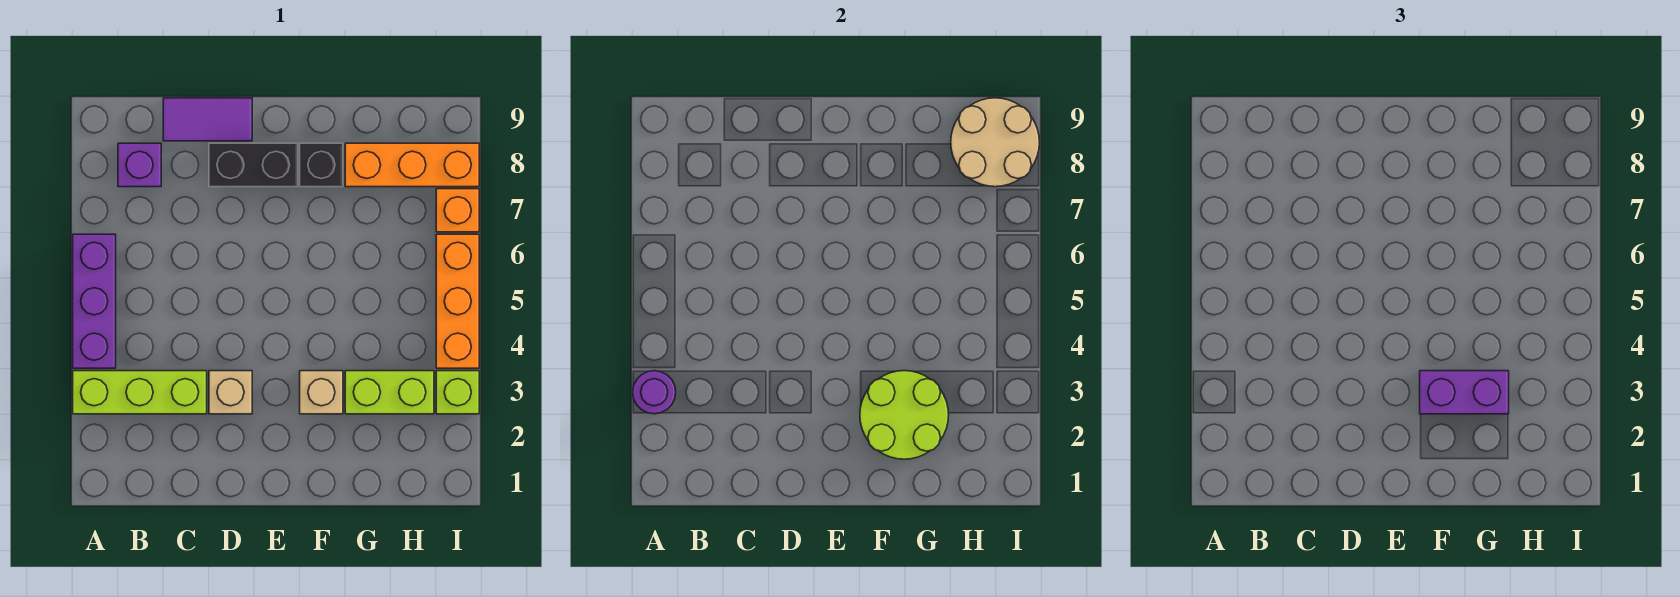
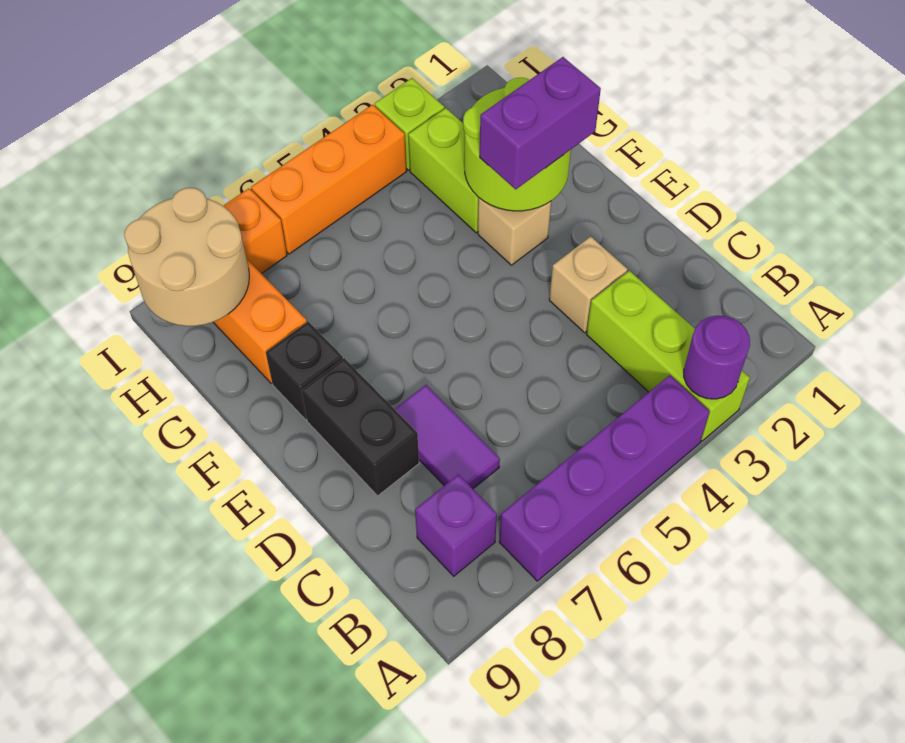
purple 1x3 brick [73,234,116,368] -> purple 1x4 brick [499,375,710,581]
purple 1x2 tile [163,98,252,141] -> purple 1x2 tile moved to [395,385,500,489]
purple 1x2 brick [1420,371,1509,414] -> purple 1x2 brick turned to [480,57,601,189]

